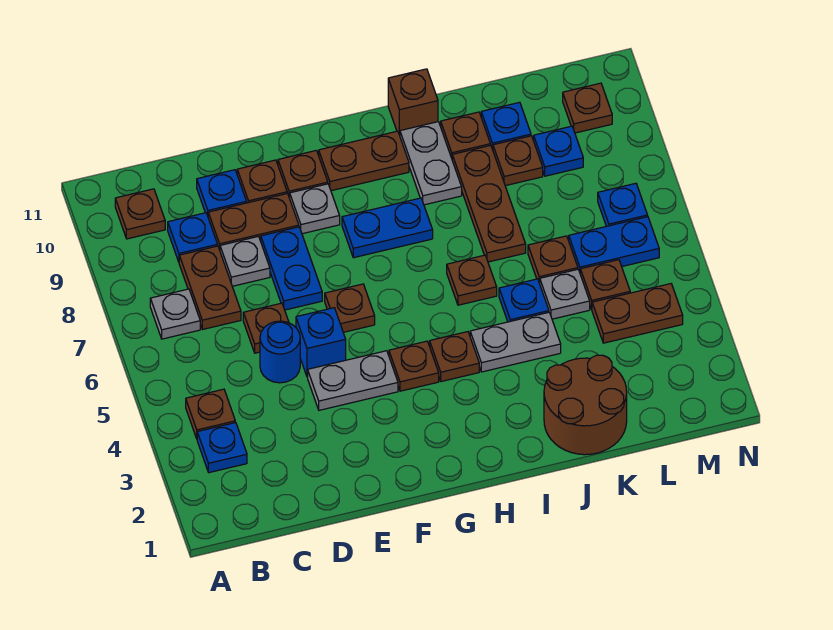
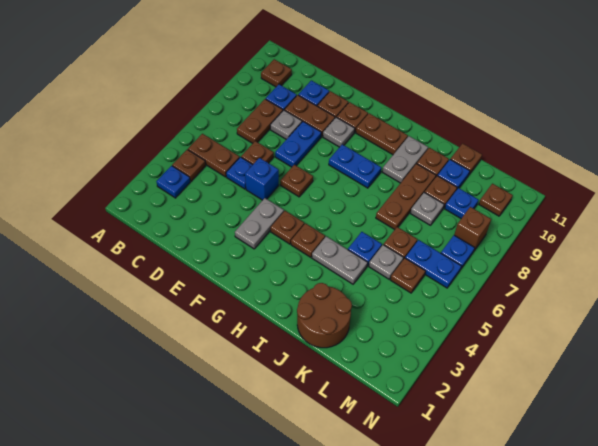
grey 1x1 plate [150,289,200,339] -> grey 1x1 plate moved to [410,192,444,225]
blue 1x1 round brick [260,321,300,383] -> blue 1x1 plate [226,157,253,189]
grey 1x2 plate [308,351,398,410] -> grey 1x2 plate turned to [235,198,284,249]
brown 1x1 plate [447,255,497,305] -> brown 1x1 plate moved to [450,143,482,174]
brown 1x1 brick [388,69,438,135] -> brown 1x1 brick moved to [454,207,491,251]
brown 1x2 plate [592,284,683,343] -> brown 1x2 plate moved to [188,134,240,177]

